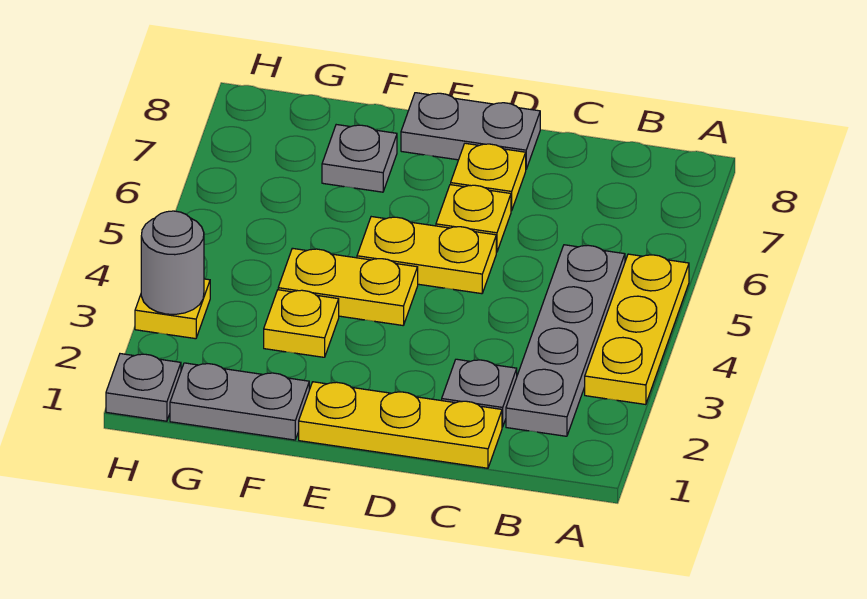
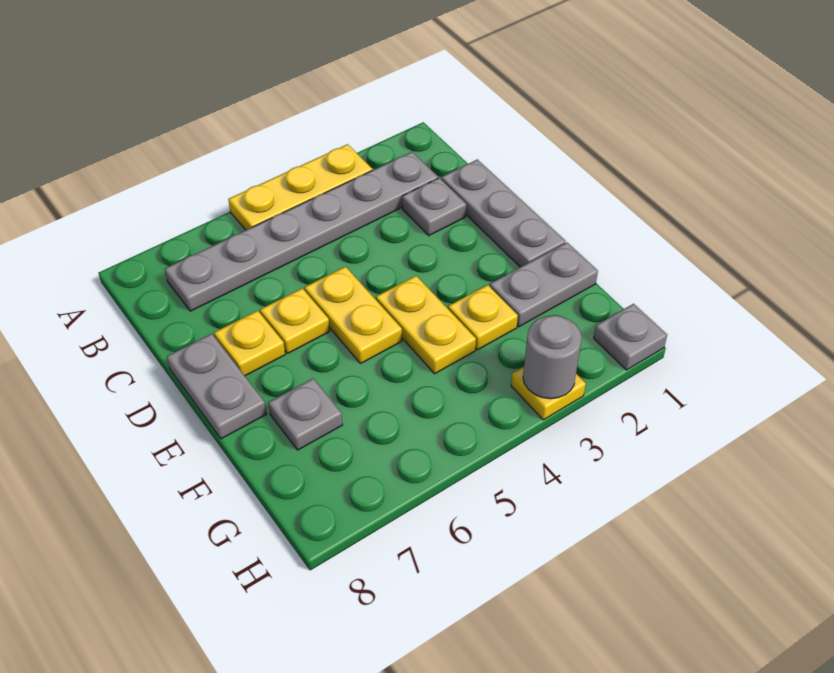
grey 1x4 plate [506,245,625,436] -> grey 1x6 plate [165,152,438,311]
yellow 1x3 plate [299,382,502,468] -> grey 1x3 plate [441,159,566,267]
grey 1x2 plate [170,363,309,440] -> grey 1x2 plate turned to [490,243,598,327]

